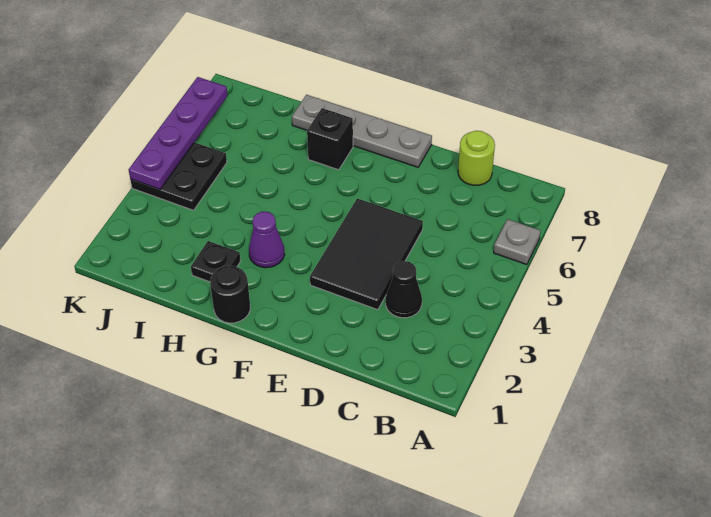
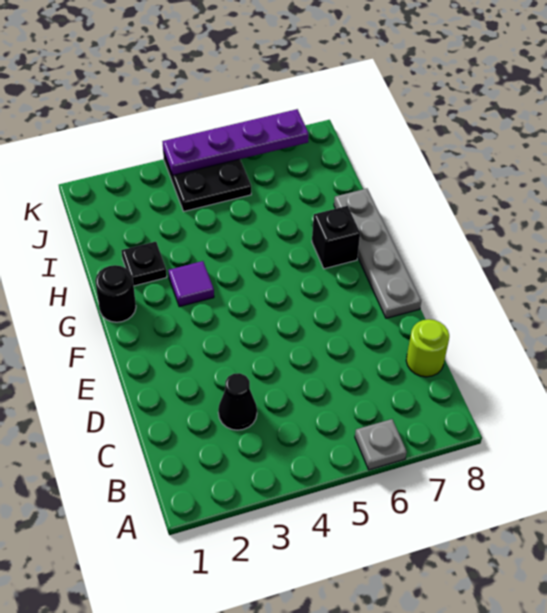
black 2x3 tile [310,198,423,310] -> none
purple 1x1 cone [249,212,285,268] -> purple 1x1 tile [168,261,214,307]

